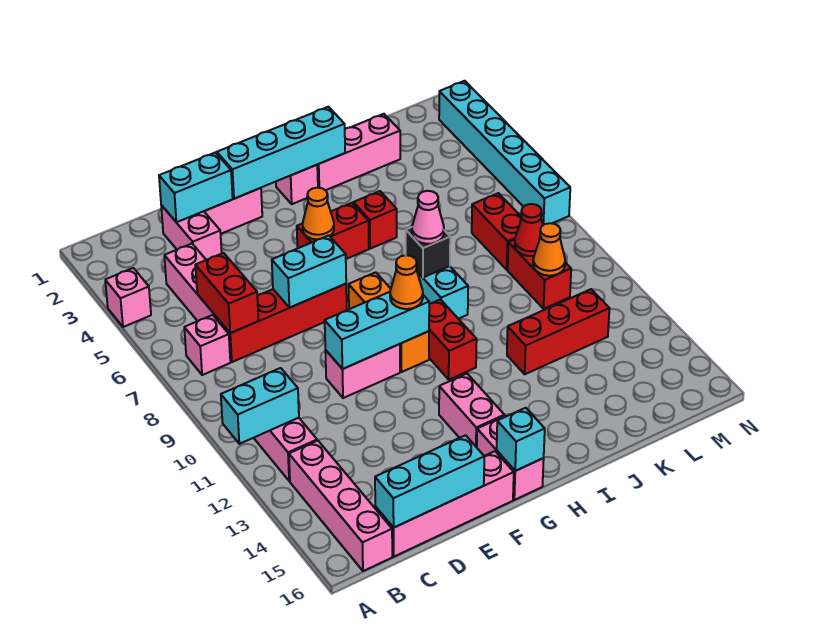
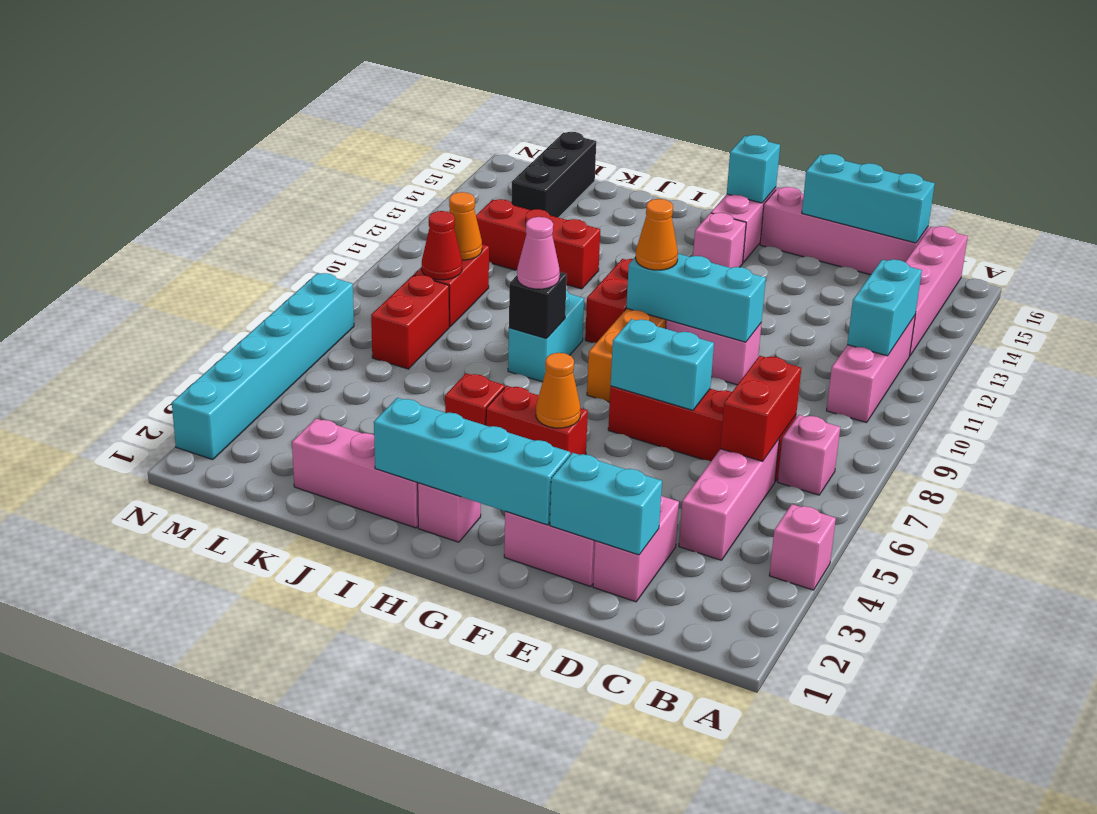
cyan 1x2 brick [221,368,299,444] -> cyan 1x2 brick turned to [847,259,922,356]
pink 1x2 brick [439,374,504,447] -> pink 1x1 brick [693,213,746,268]
none -> black 1x3 brick [511,132,596,218]

